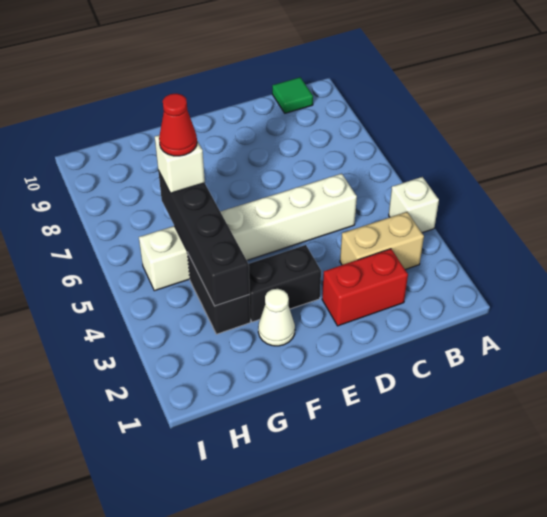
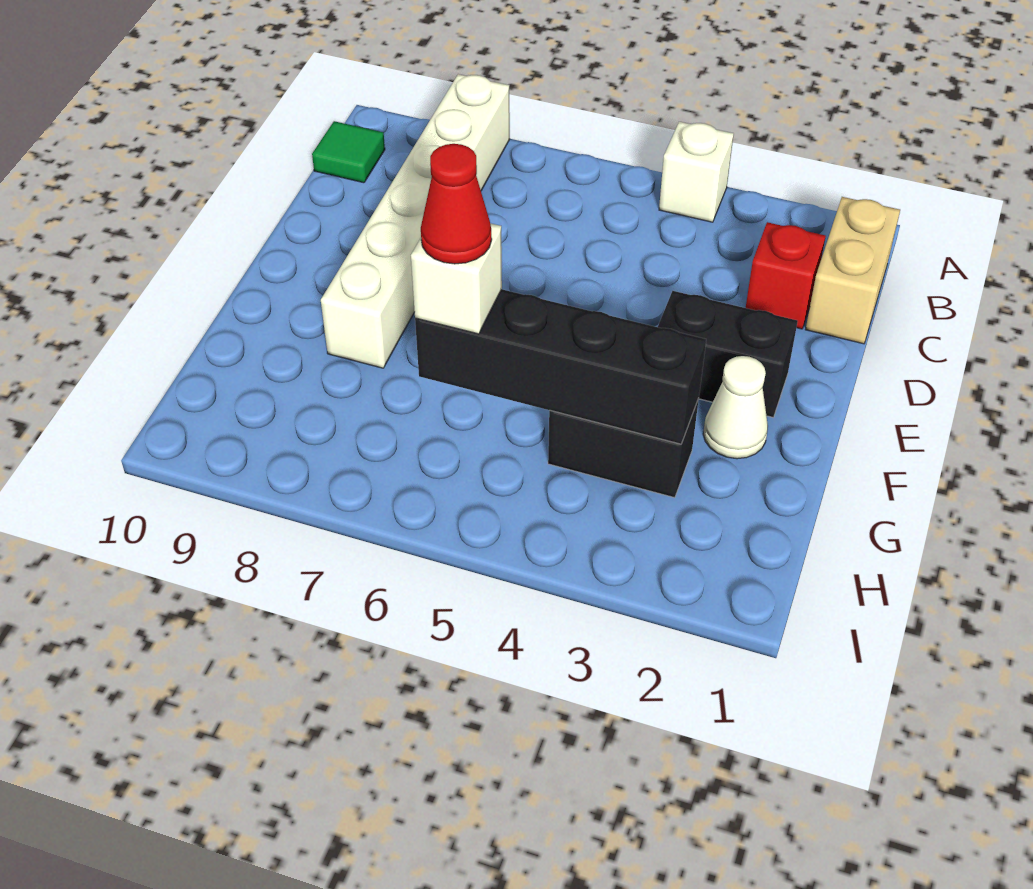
tan 1x2 brick [340,212,424,270] -> tan 1x2 brick moved to [805,197,900,344]
red 1x2 brick [322,249,408,326] -> red 1x1 brick [746,222,826,329]
white 1x6 brick [139,173,357,291] -> white 1x6 brick moved to [321,74,510,368]
black 1x2 brick [249,245,321,322] -> black 1x2 brick turned to [658,291,798,417]

